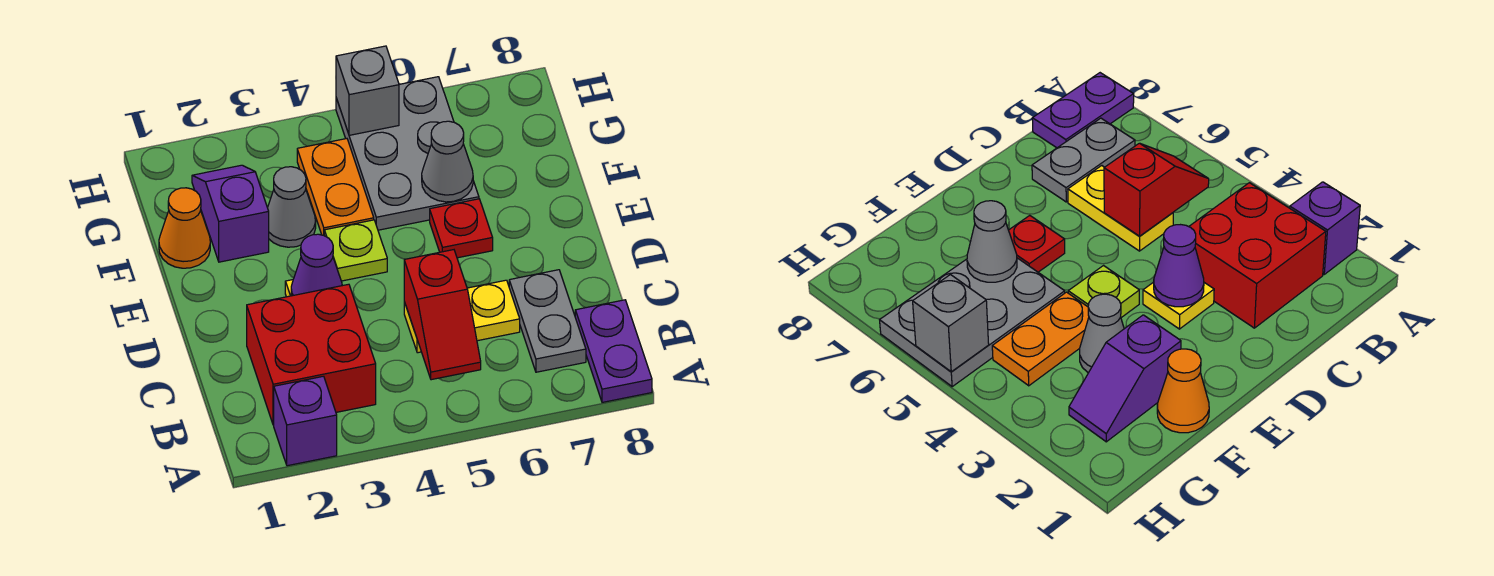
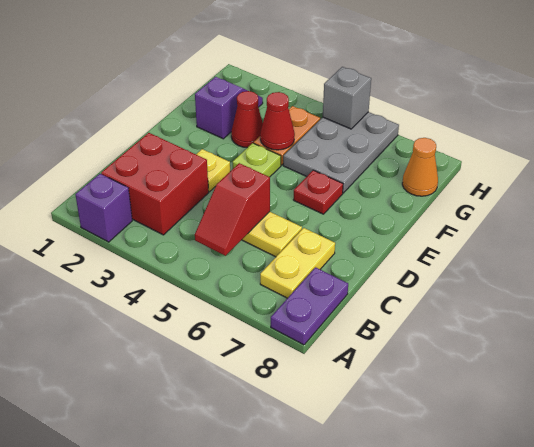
grey 1x2 plate [509,270,586,372] -> yellow 1x2 plate [260,228,335,298]
purple 1x1 cone [291,234,342,296] -> none
orange 1x1 cone [159,188,210,268] -> orange 1x1 cone moved to [402,138,438,196]
grey 1x1 cone [268,167,316,247] -> red 1x1 cone [231,91,263,148]
none -> red 1x1 cone [260,92,295,150]
grey 1x1 cone [422,121,473,202] -> none

